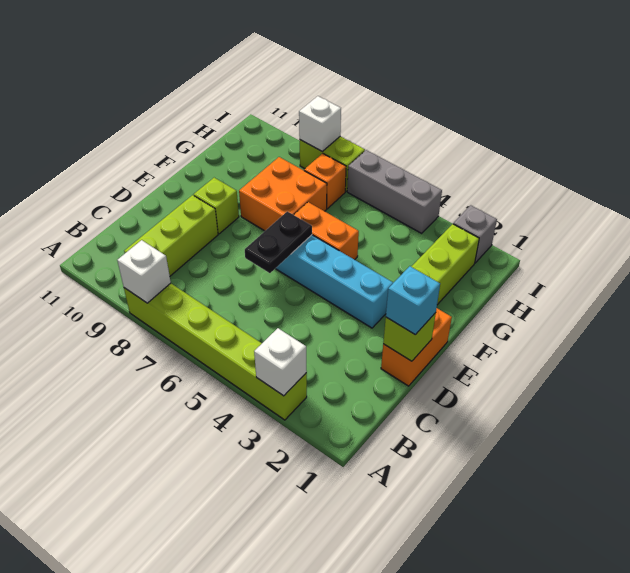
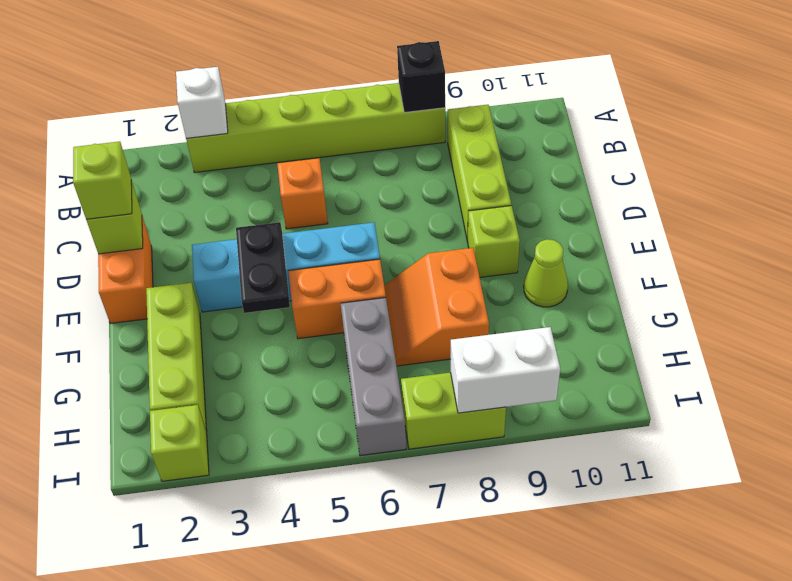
white 1x1 brick [117,240,171,303] -> black 1x1 brick [397,41,445,113]
cyan 1x1 brick [386,266,440,335] -> lime 1x1 brick [73,141,132,220]
black 1x2 plate [245,211,312,273] -> black 1x2 plate moved to [236,222,290,313]
orange 2x2 brick [239,157,327,231] -> orange 2x2 slope [384,248,489,366]
none -> lime 1x1 cone [524,239,568,307]
orange 1x1 brick [304,154,346,209] -> orange 1x1 brick moved to [277,158,328,229]
grey 1x1 brick [453,205,497,263] -> lime 1x1 brick [150,405,209,481]
grey 1x3 brick [347,150,442,233] -> grey 1x3 brick turned to [341,298,406,456]
white 1x1 brick [299,96,341,151] -> white 1x2 brick [451,327,560,413]

